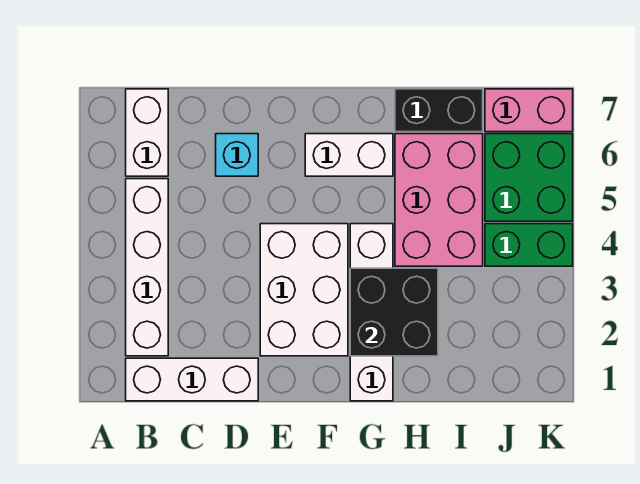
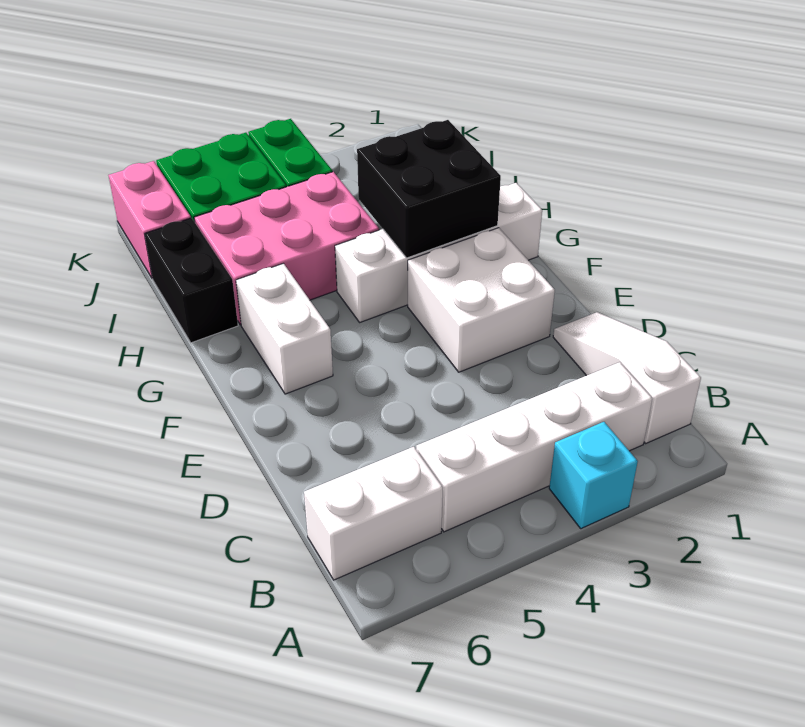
white 1x3 brick [126,358,258,401] -> white 1x3 slope [553,312,701,443]
cyan 1x1 brick [216,134,258,176] -> cyan 1x1 brick moved to [549,422,638,529]
white 2x3 brick [260,224,348,356] -> white 2x2 brick [408,228,555,372]

